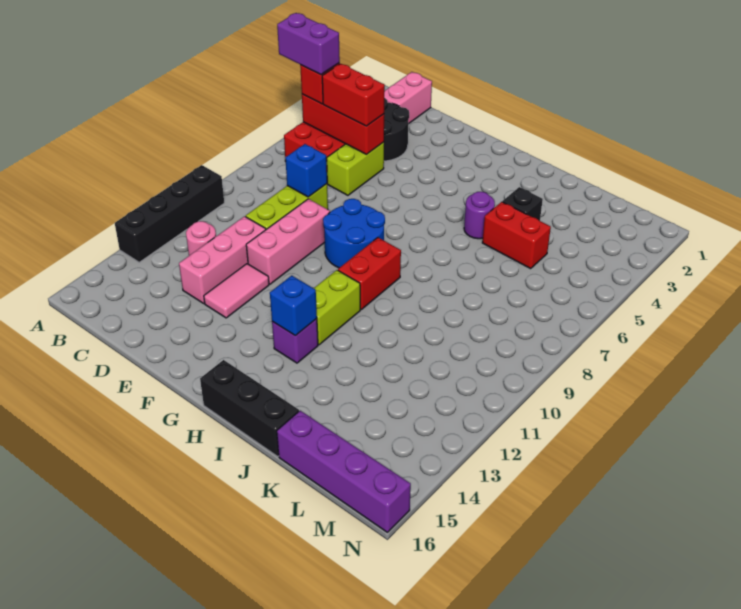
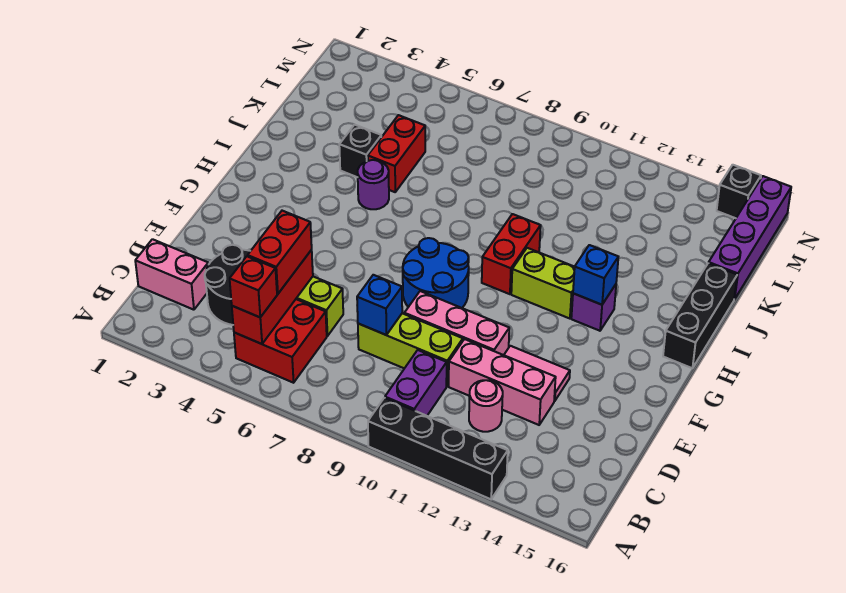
purple 1x2 brick [277,13,340,75] -> purple 1x2 brick moved to [385,350,447,416]
red 1x2 brick [338,238,401,309] -> red 1x2 brick turned to [482,214,541,294]
none -> black 1x1 brick [717,165,761,218]

